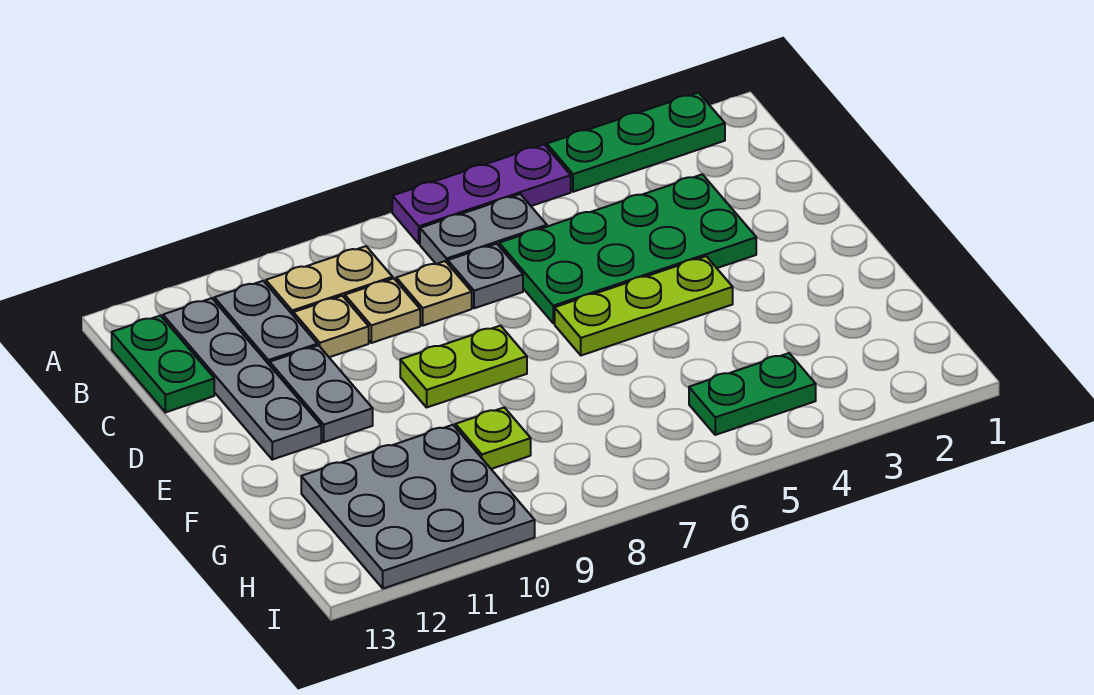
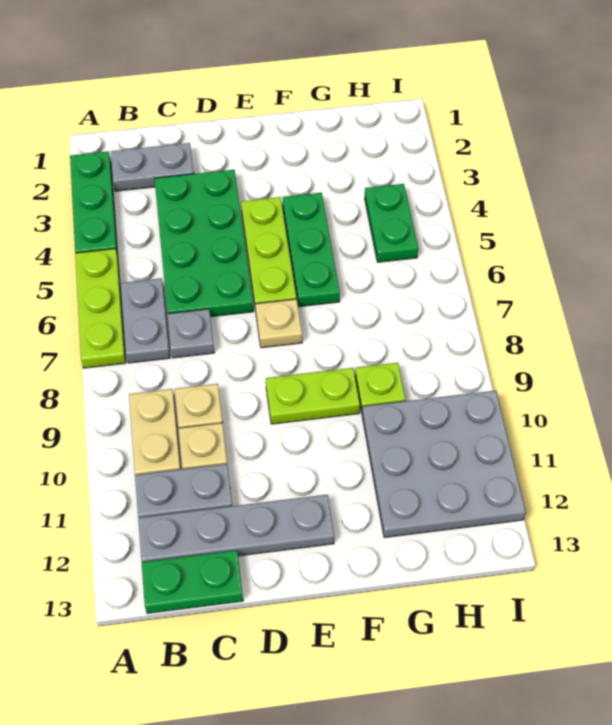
purple 1x3 plate [392,145,571,244] -> lime 1x3 plate [75,249,126,368]
tan 1x1 plate [396,261,472,326] -> tan 1x1 plate moved to [255,299,302,348]
grey 1x2 plate [270,345,373,442] -> grey 1x2 plate moved to [111,143,194,191]
lime 1x2 plate [400,326,527,407] -> lime 1x2 plate turned to [266,368,360,424]
none -> green 1x3 plate [283,193,340,307]

